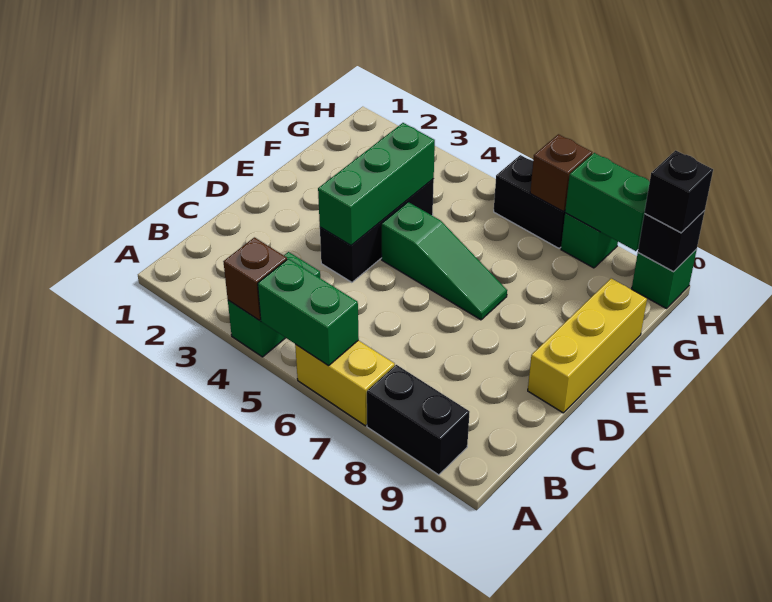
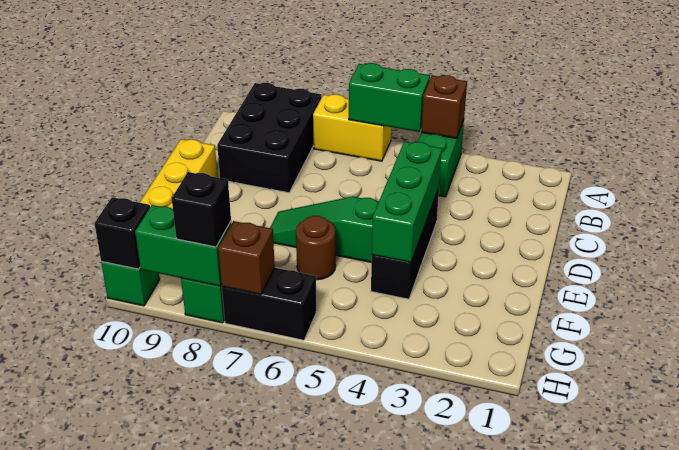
black 1x2 brick [367,365,470,475] -> black 2x3 brick [217,83,322,193]
none -> brown 1x1 round brick [296,216,336,280]
black 1x1 brick [644,150,713,233] -> black 1x1 brick moved to [172,172,231,247]

